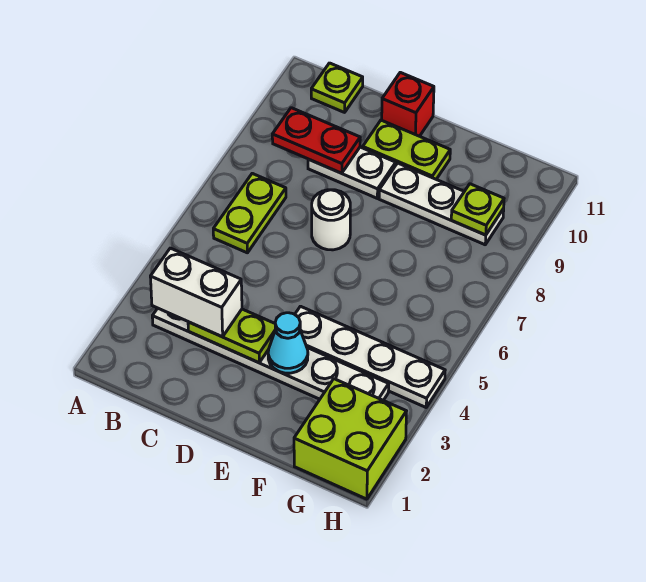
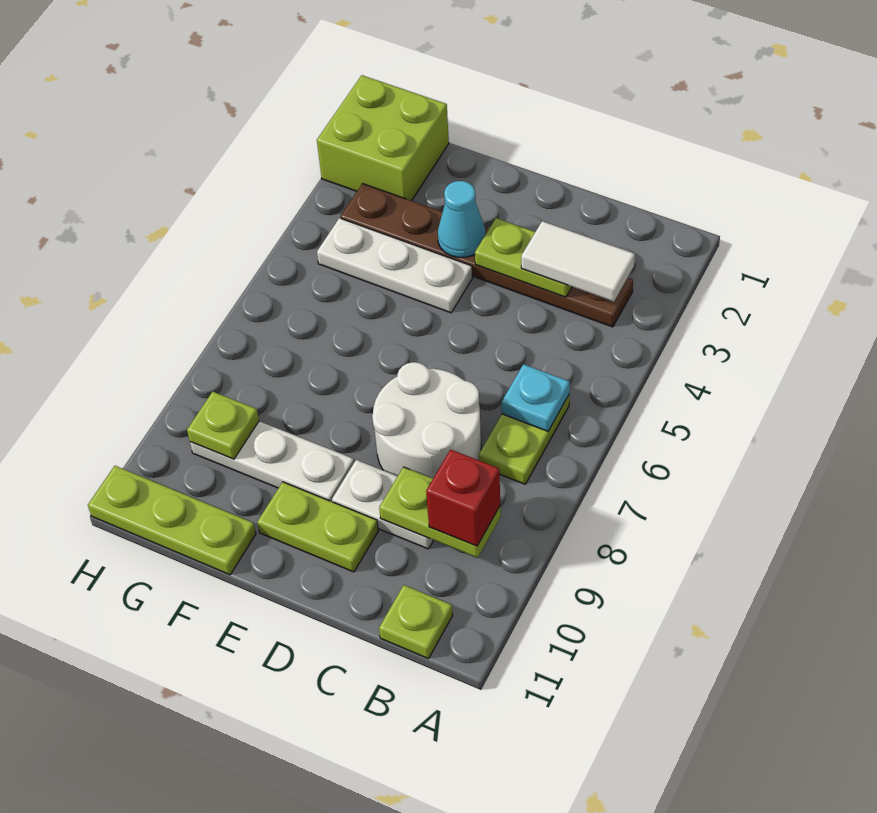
white 1x6 plate [152,308,389,400] -> brown 1x6 plate [340,184,633,327]
white 1x2 brick [150,248,242,337] -> white 1x2 tile [521,221,635,302]
none -> cyan 1x1 plate [501,364,570,431]
red 1x2 plate [272,108,360,173] -> lime 1x2 plate [379,467,501,558]
white 1x1 round brick [312,190,350,250] -> white 2x2 round brick [372,362,481,478]
red 1x1 brick [382,72,434,136] -> red 1x1 brick moved to [426,450,500,546]
white 1x4 plate [295,306,445,407] -> white 1x3 plate [317,218,473,313]
none -> lime 1x3 plate [88,466,256,575]

